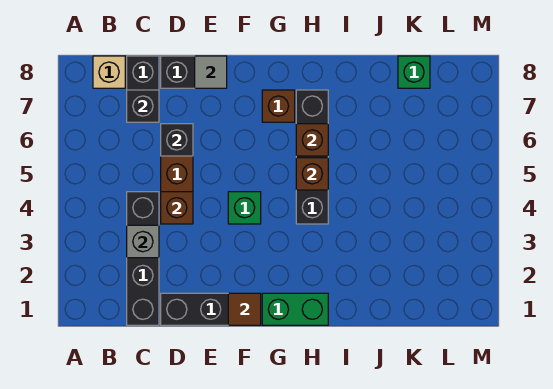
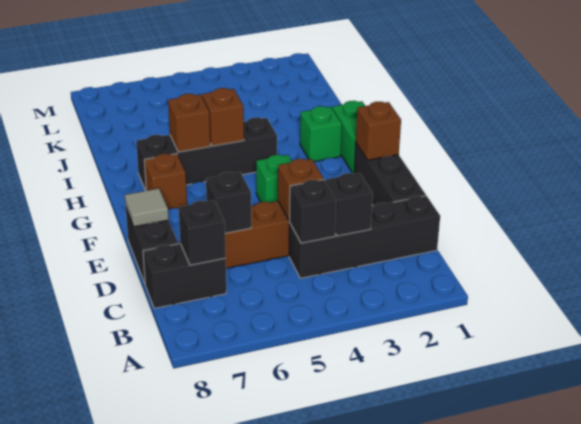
tan 1x1 brick [93,56,125,88] -> none
grey 1x1 brick [127,225,159,258] -> black 1x1 brick [326,173,373,236]
none -> black 1x1 brick [290,180,337,243]
brown 1x1 tile [228,293,261,325] -> brown 1x1 brick [356,102,401,160]
green 1x1 brick [398,56,430,88] -> green 1x1 brick moved to [300,106,342,162]

